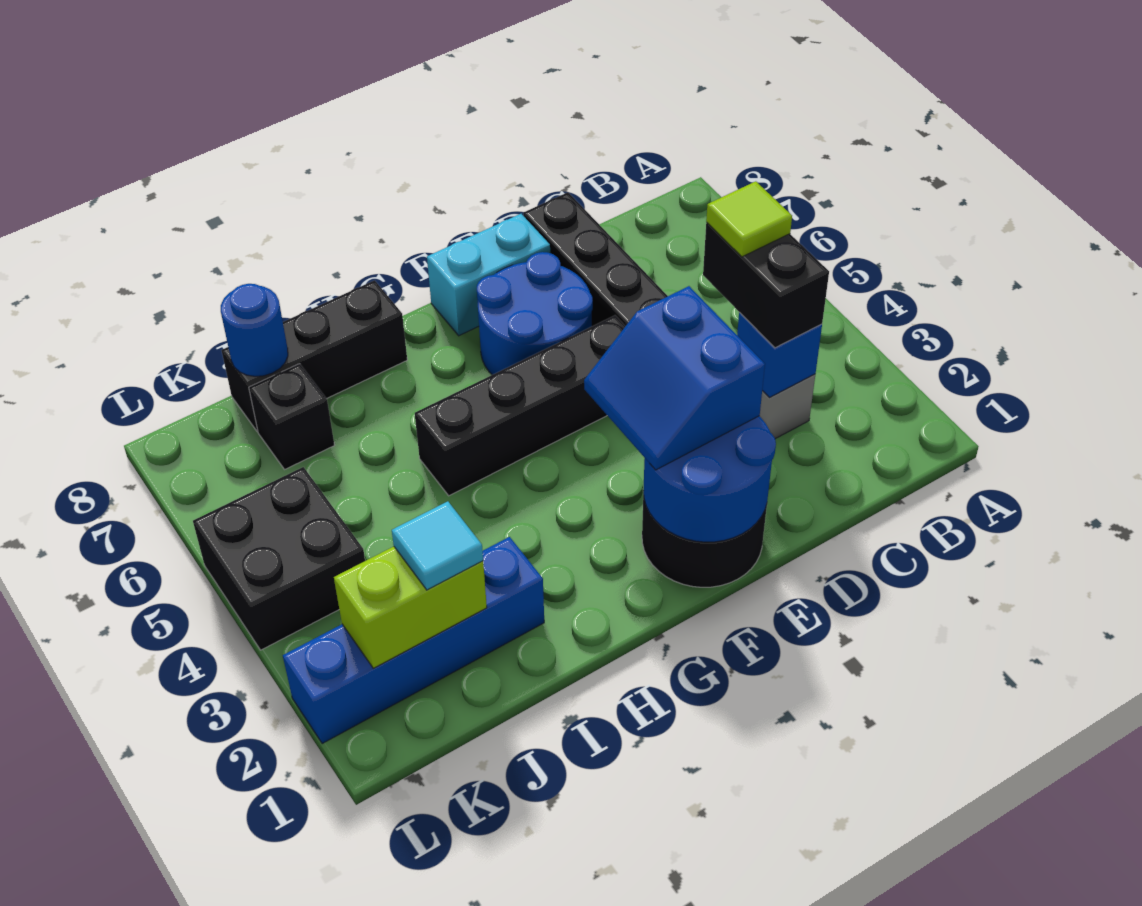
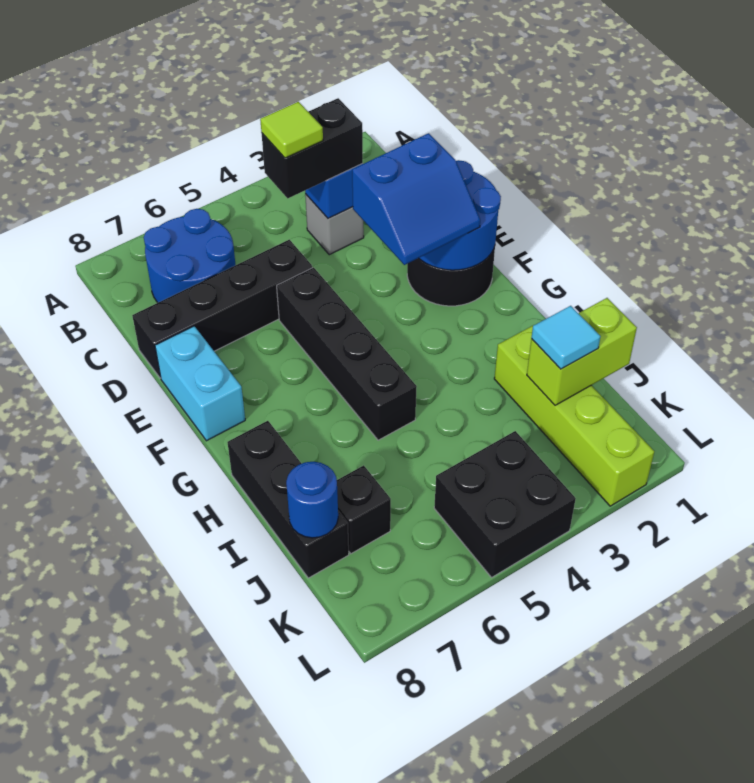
blue 2x2 round brick [477,252,593,375] -> blue 2x2 round brick moved to [144,209,235,303]
blue 1x4 brick [283,537,544,744] -> lime 1x4 brick [494,326,654,506]
lime 1x2 brick [334,547,487,668] -> lime 1x2 brick turned to [527,298,637,405]

